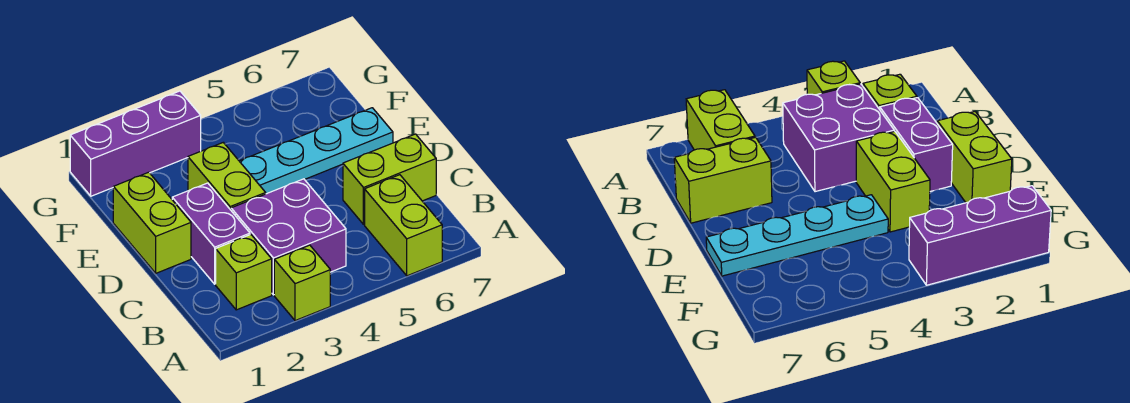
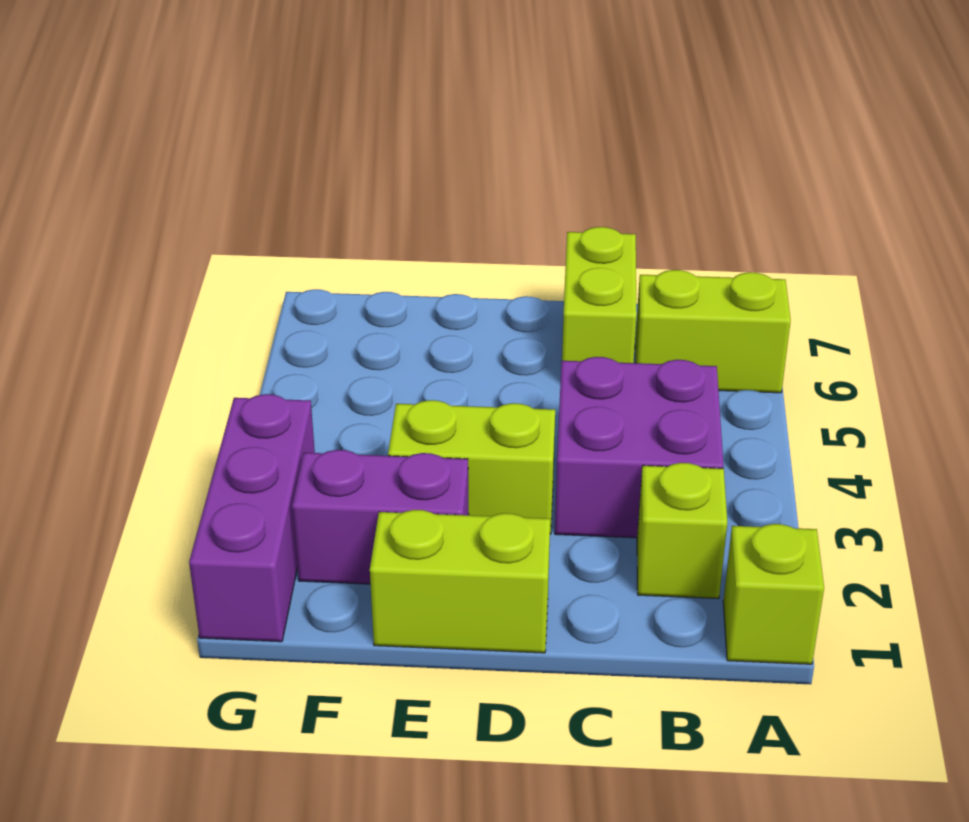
lime 1x1 brick [274,245,330,321] -> lime 1x1 brick moved to [723,524,824,664]
purple 1x2 brick [172,183,250,284] -> purple 1x2 brick moved to [292,450,469,584]
cyan 1x4 plate [240,108,393,194] -> none

